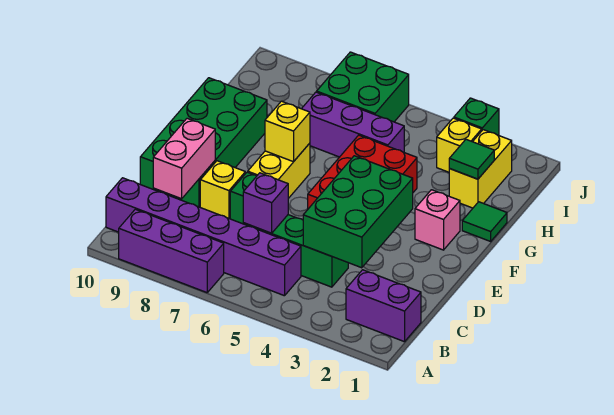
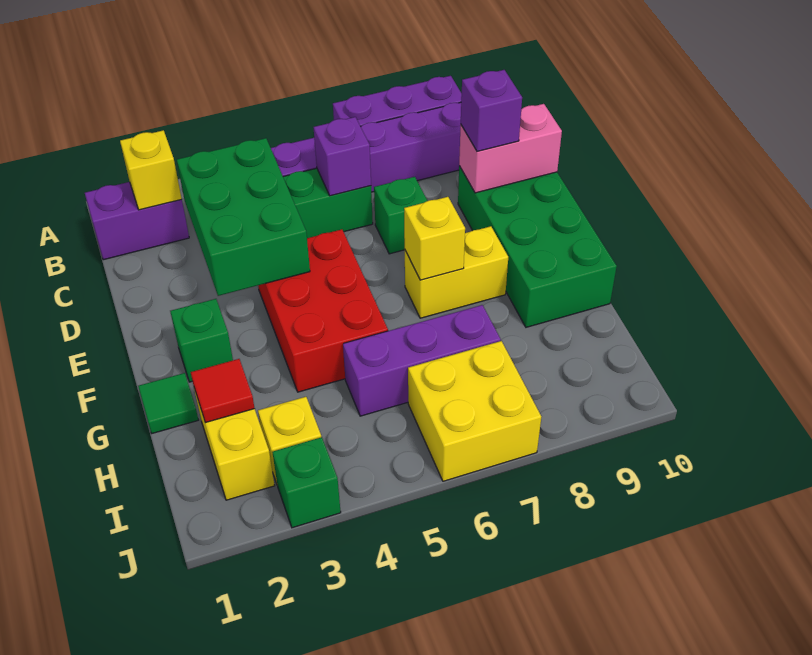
pink 1x2 brick [153,118,215,199] -> pink 1x2 brick turned to [459,104,562,193]
yellow 1x1 brick [200,161,245,219] -> yellow 1x1 brick moved to [120,130,182,210]
none -> purple 1x1 brick [461,70,522,151]
yellow 1x2 brick [248,143,310,198] -> yellow 1x2 brick turned to [405,226,508,318]
pink 1x1 brick [415,190,460,250] -> green 1x1 brick [170,299,233,382]
green 1x1 tile [449,139,494,179] -> red 1x1 tile [191,359,255,423]
green 2x2 brick [317,52,409,122] -> yellow 2x2 brick [408,341,541,481]

